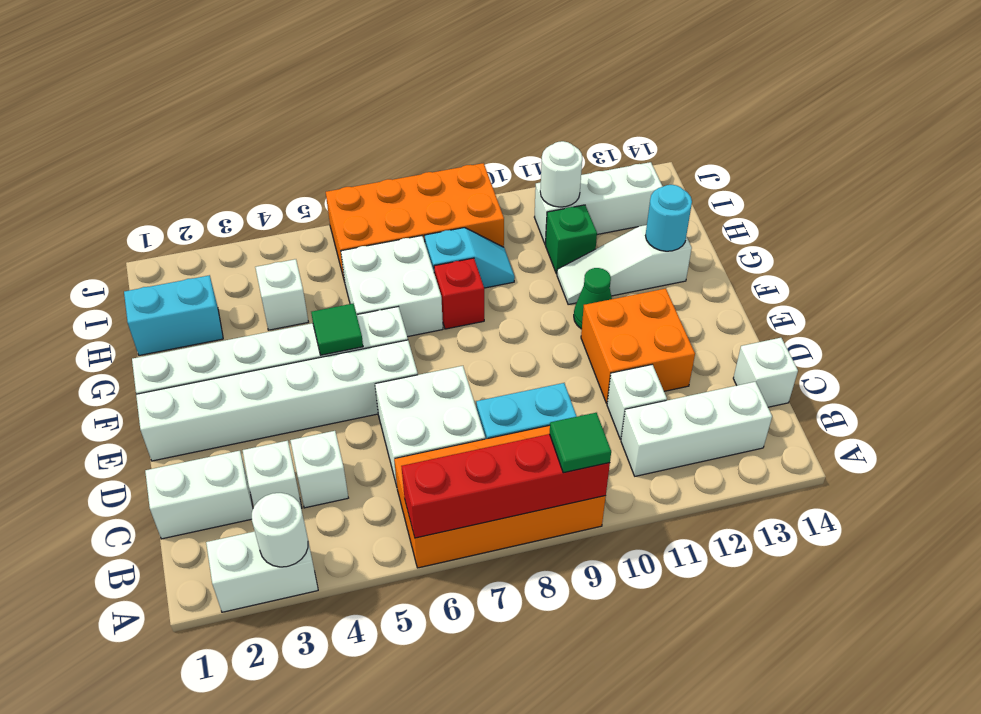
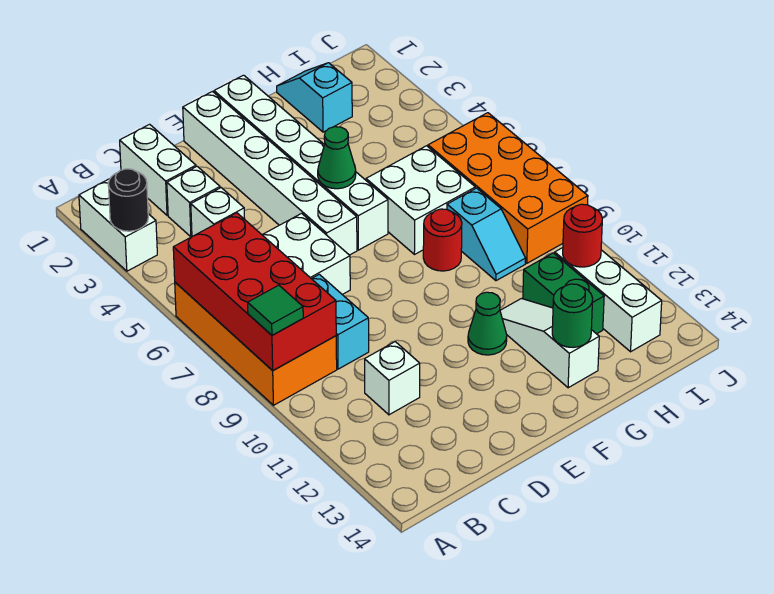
white 1x1 round brick [252,493,308,567] -> black 1x1 round brick [108,169,148,231]
red 1x4 brick [401,434,610,538] -> red 2x4 brick [173,213,336,371]
white 1x3 brick [621,382,772,476] -> none
white 1x1 brick [733,338,798,407] -> none
orange 2x2 brick [581,289,695,403] -> none
green 1x1 tile [311,304,363,355] -> green 1x1 cone [318,127,356,189]
red 1x1 brick [434,258,484,329] -> red 1x1 round brick [423,209,462,271]
cyan 1x1 round brick [646,185,692,251] -> green 1x1 round brick [552,284,593,347]
cyan 1x2 brick [124,275,223,356] -> cyan 1x2 slope [277,63,352,132]
white 1x1 brick [255,259,308,330] -> none
green 1x1 brick [545,205,597,274] -> green 1x2 brick [523,253,604,334]
white 1x1 round brick [540,141,582,207] -> red 1x1 round brick [563,204,602,267]

